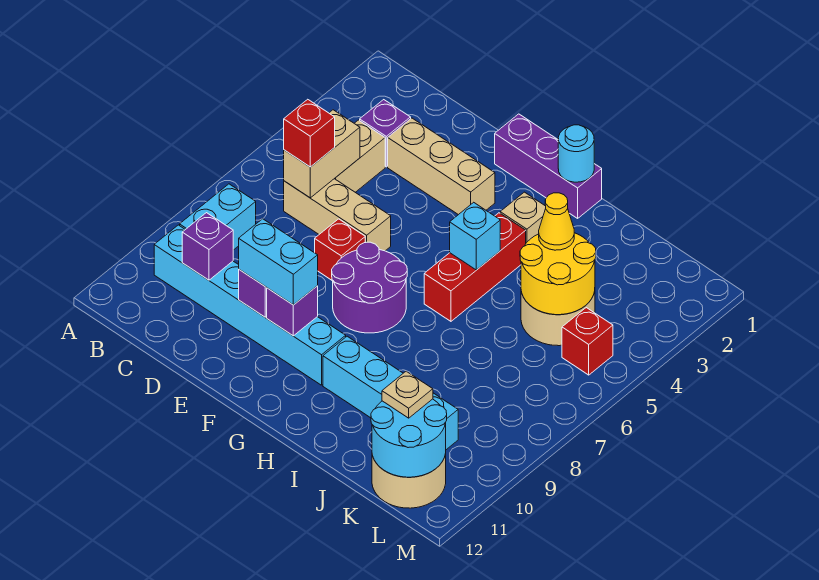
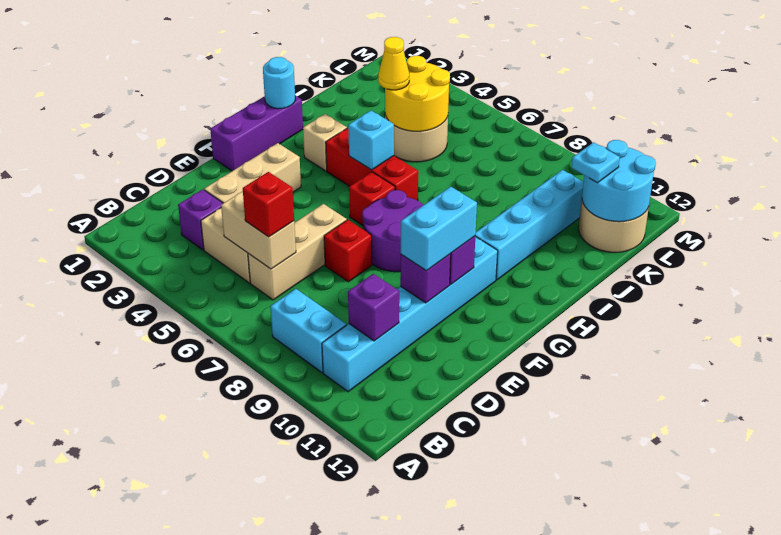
tan 1x1 plate [382,371,433,418] -> cyan 1x1 plate [571,142,620,183]
red 1x1 brick [562,308,613,375] -> red 1x1 brick moved to [349,172,395,226]

